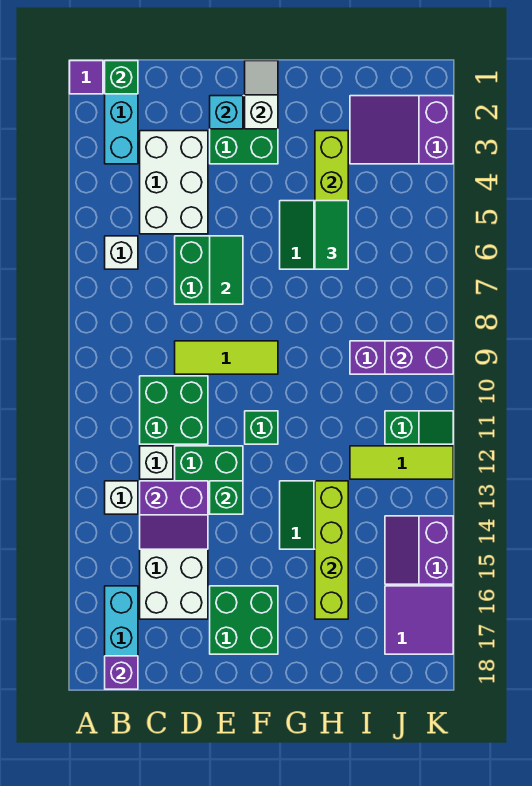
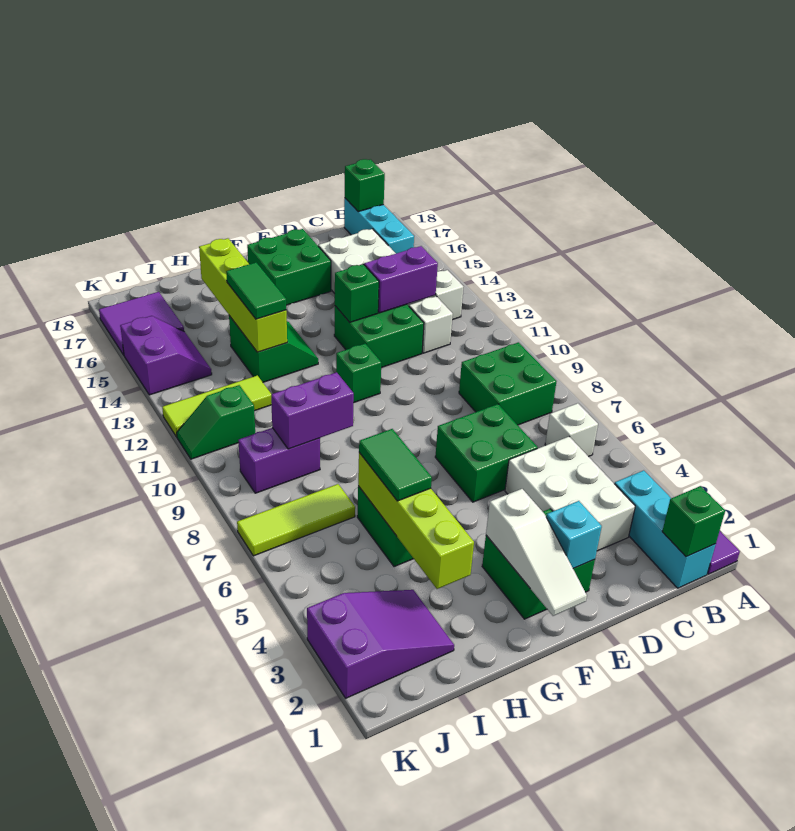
purple 1x1 brick [105,656,138,689] -> green 1x1 brick [345,159,385,212]
green 2x2 brick [140,376,208,444] -> green 2x2 brick moved to [459,342,556,425]
lime 1x3 tile [175,341,278,374] -> lime 1x3 tile moved to [237,484,355,556]
green 1x2 tile [210,236,243,304] -> green 1x2 tile moved to [226,263,286,319]
white 1x2 slope [245,61,278,129] -> white 1x3 slope [486,489,587,616]
purple 1x2 brick [385,341,453,374] -> purple 1x2 brick moved to [271,372,354,449]

